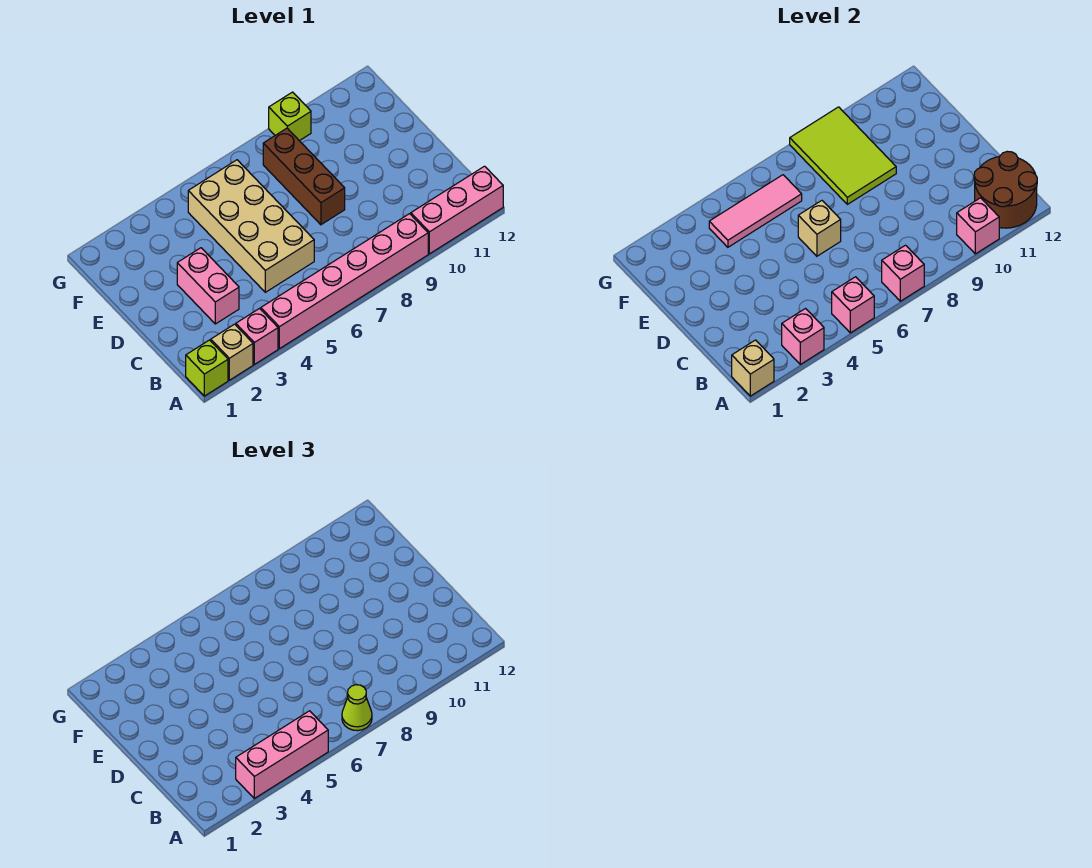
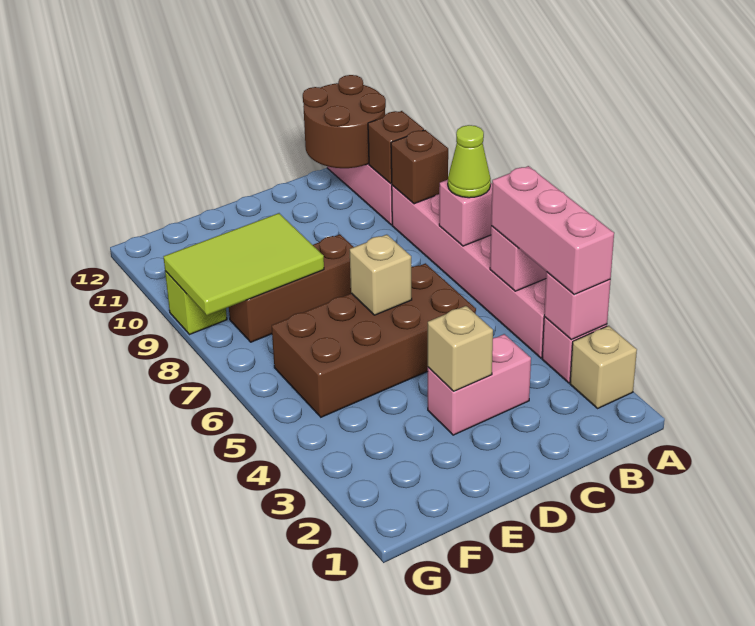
lime 1x1 brick [186,340,228,396] -> none
tan 1x1 brick [732,340,774,396] -> tan 1x1 brick moved to [428,306,493,391]
none -> brown 1x1 brick [391,130,448,204]
pink 1x1 brick [957,198,999,254] -> brown 1x1 brick [368,111,424,184]
tan 2x4 brick [188,160,314,292] -> brown 2x4 brick [272,263,476,417]
pink 1x3 tile [709,175,802,247] -> none

